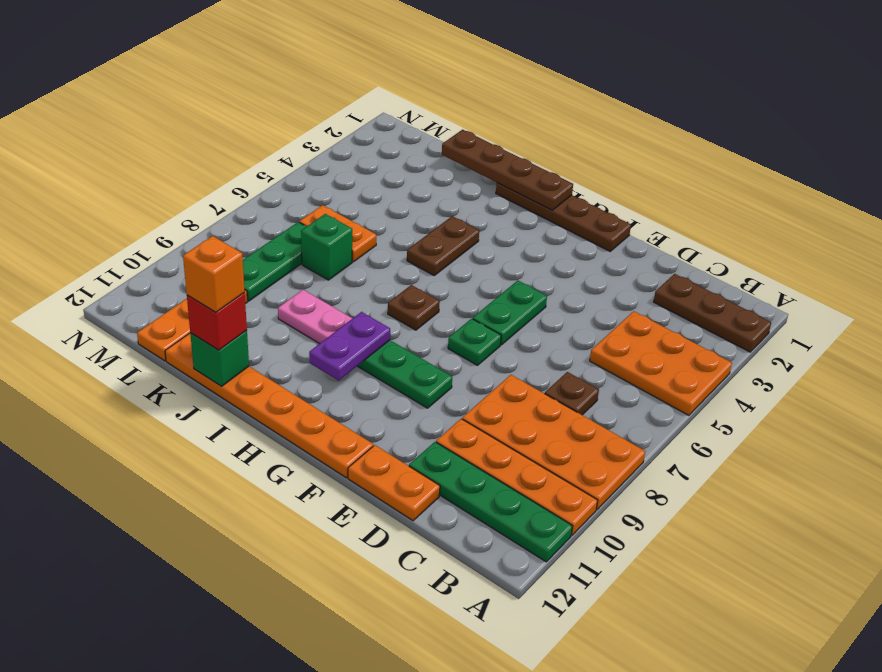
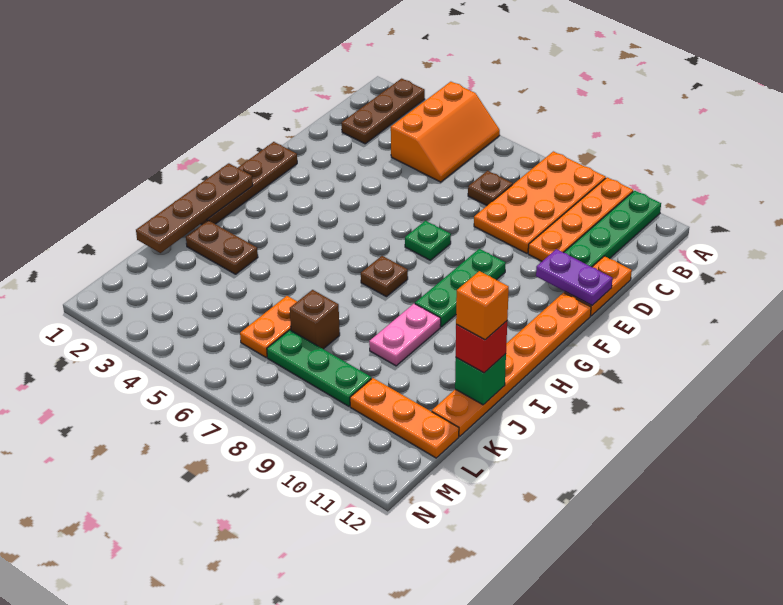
orange 2x3 plate [590,311,732,415] -> orange 2x3 slope [391,82,500,182]
green 1x2 plate [473,281,547,345] -> none
purple 1x2 plate [309,312,390,380] -> purple 1x2 plate moved to [536,249,612,305]
brown 1x2 plate [407,216,479,275] -> brown 1x2 plate moved to [186,220,258,274]
green 1x1 brick [301,214,352,280] -> brown 1x1 brick [290,290,340,349]

